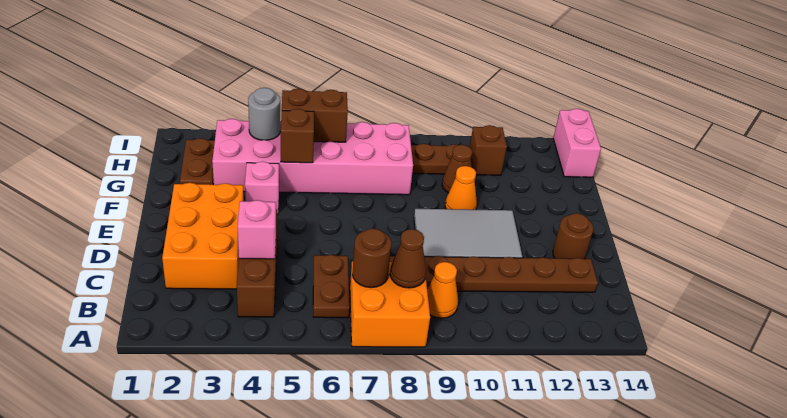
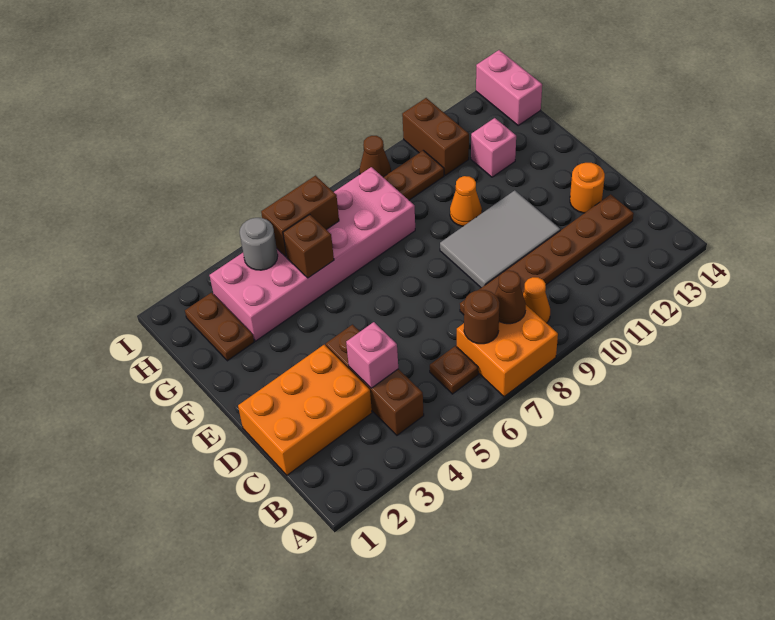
brown 1x2 plate [313,255,350,318] -> brown 1x1 plate [430,346,478,394]
orange 2x3 brick [162,183,244,289] -> orange 2x3 brick turned to [238,345,372,475]
brown 1x1 round brick [553,213,593,259] -> orange 1x1 round brick [570,163,605,213]
pink 1x1 brick [245,161,279,215] -> pink 1x1 brick moved to [471,118,516,177]
brown 1x1 cone [442,145,472,193] -> brown 1x1 cone moved to [360,136,391,177]
brown 1x1 brick [470,125,507,175] -> brown 1x2 brick [402,98,469,175]

